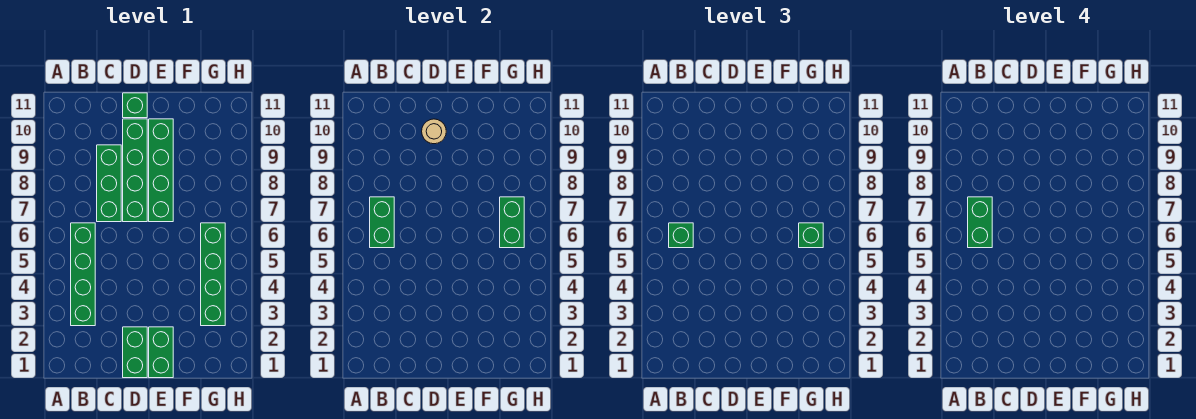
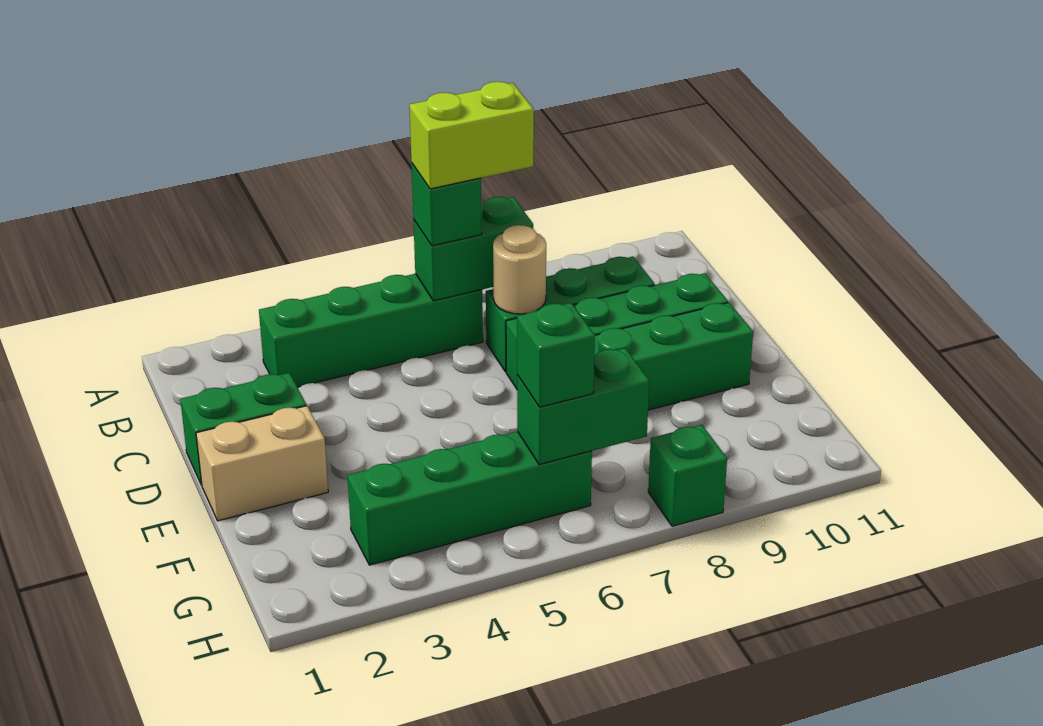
green 1x2 brick [968,197,992,248] -> lime 1x2 brick [409,82,534,189]
tan 1x1 round brick [422,119,446,144] -> tan 1x1 round brick moved to [493,225,546,314]
green 1x1 brick [123,93,147,118] -> green 1x1 brick moved to [648,425,727,526]
green 1x2 brick [149,327,173,378] -> tan 1x2 brick [196,406,328,521]

